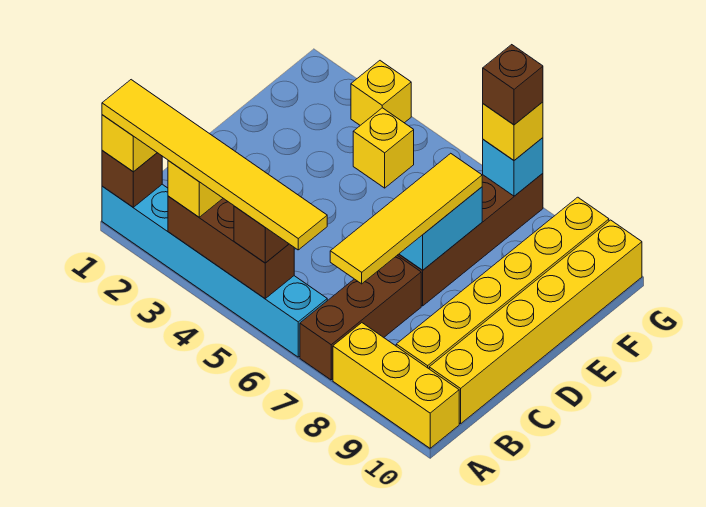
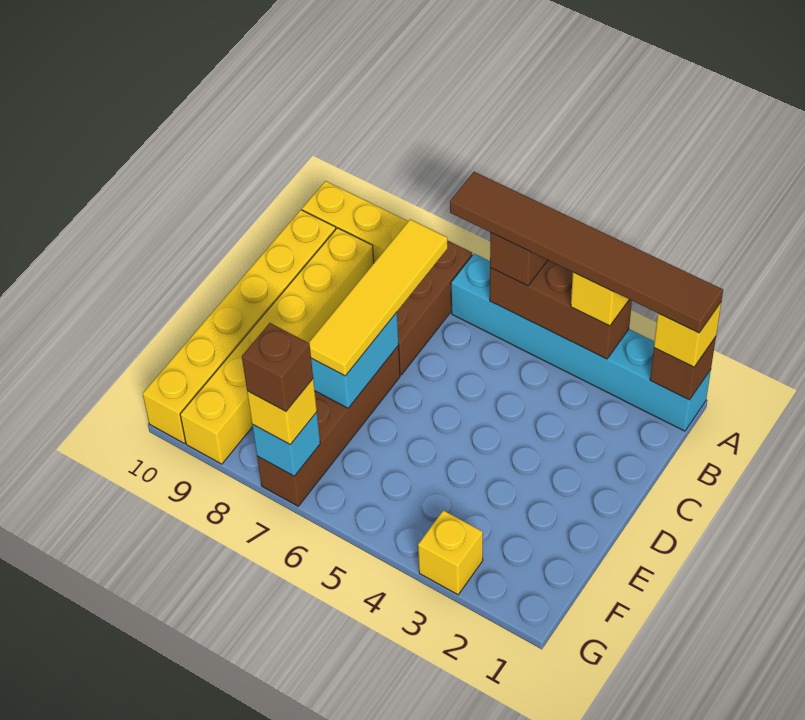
yellow 1x6 tile [102,80,327,250] -> brown 1x6 tile [450,172,723,333]
yellow 1x1 brick [353,108,414,188] -> none

